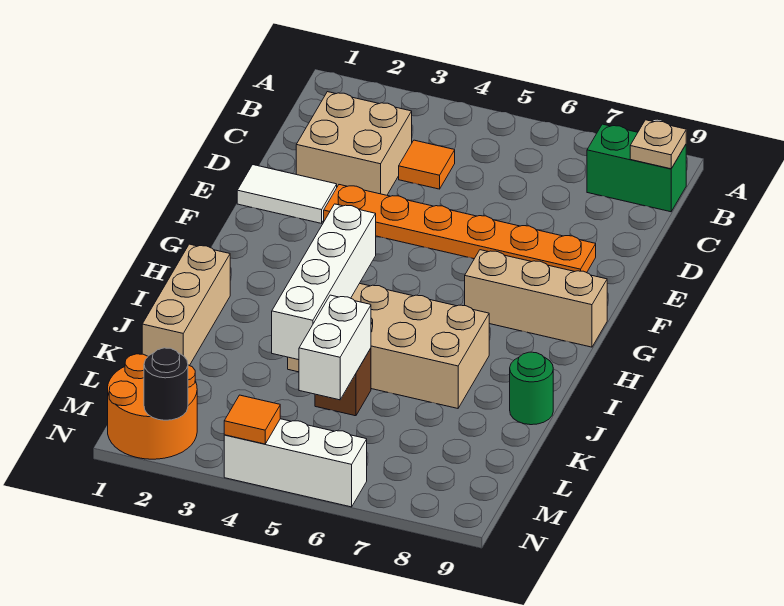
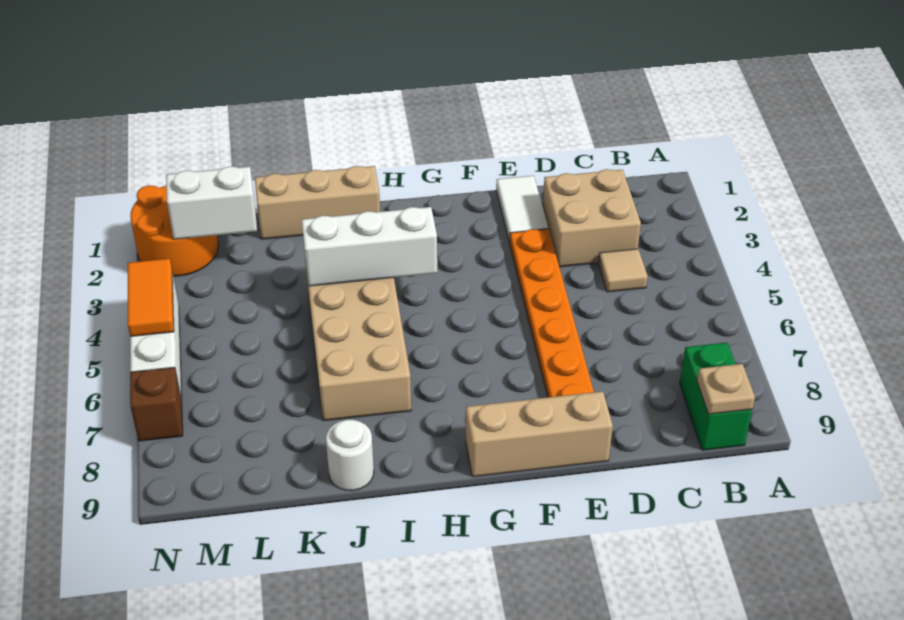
orange 1x1 tile [399,140,455,189] -> tan 1x1 tile [598,249,648,292]
tan 1x3 brick [465,250,607,347] -> tan 1x3 brick turned to [466,391,613,477]
white 1x4 brick [272,204,376,360] -> white 1x3 brick [302,207,437,286]
green 1x1 round brick [510,352,553,425] -> white 1x1 round brick [326,420,374,491]
brown 1x1 brick [315,348,371,416] -> brown 1x1 brick moved to [130,367,183,441]
white 1x2 brick [299,295,371,400] -> white 1x2 brick moved to [166,166,257,239]
black 1x1 round brick [144,348,188,420] -> none
orange 1x1 tile [224,395,280,444] -> orange 1x2 tile [128,259,174,337]

